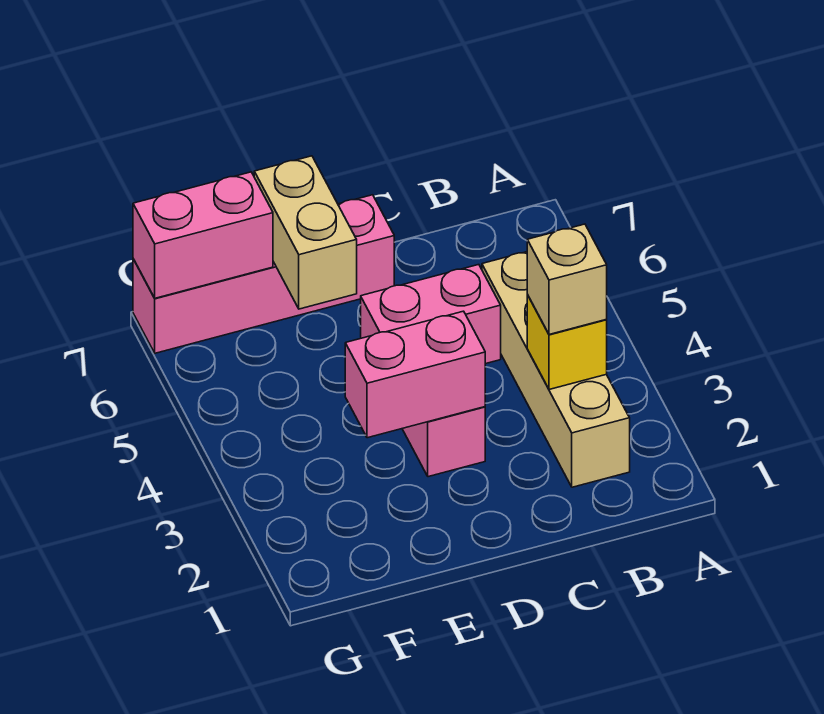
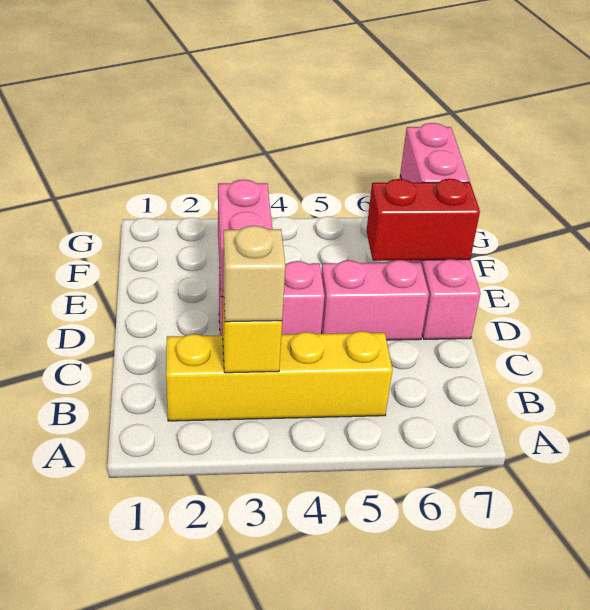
tan 1x4 brick [482,252,630,487] -> yellow 1x4 brick [166,331,392,421]
pink 1x2 brick [361,265,501,364] -> pink 1x2 brick turned to [321,260,429,340]
tan 1x2 brick [254,156,357,309] -> red 1x2 brick [366,179,480,261]

